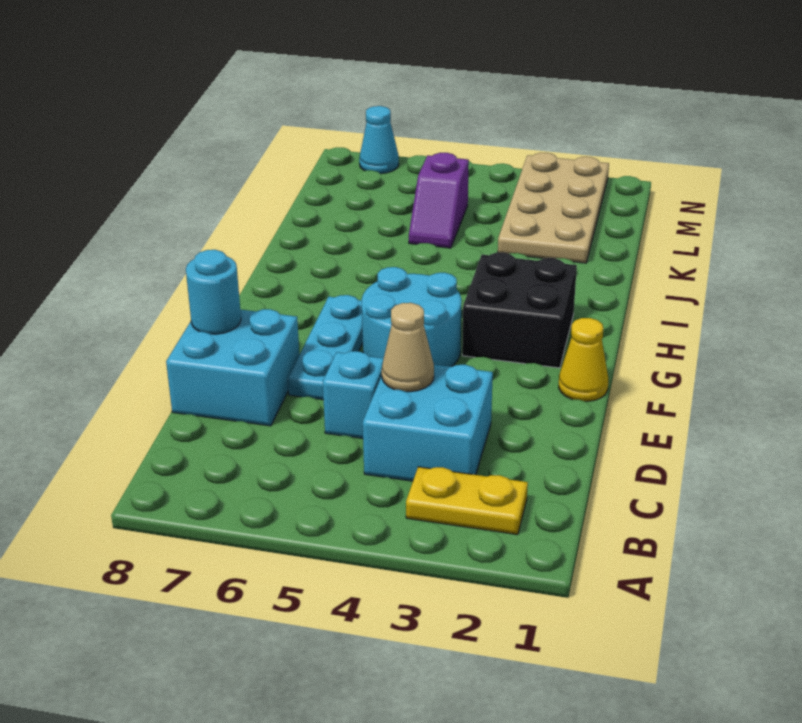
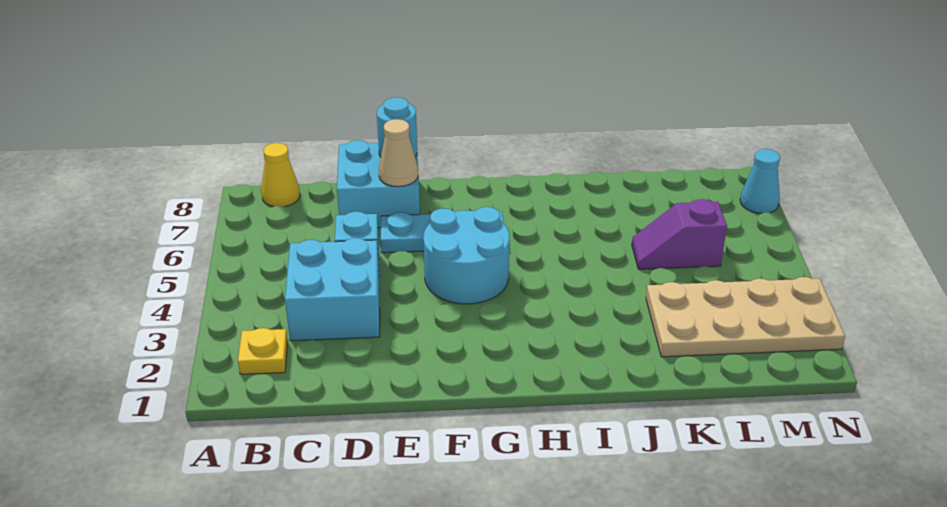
yellow 1x2 plate [406,467,528,535] -> yellow 1x1 plate [238,328,288,374]
tan 1x1 cone [382,303,434,392] -> tan 1x1 cone moved to [379,119,418,187]
yellow 1x1 cone [559,318,608,401] -> yellow 1x1 cone moved to [261,143,300,207]
black 2x2 brick [462,253,577,368] -> none

